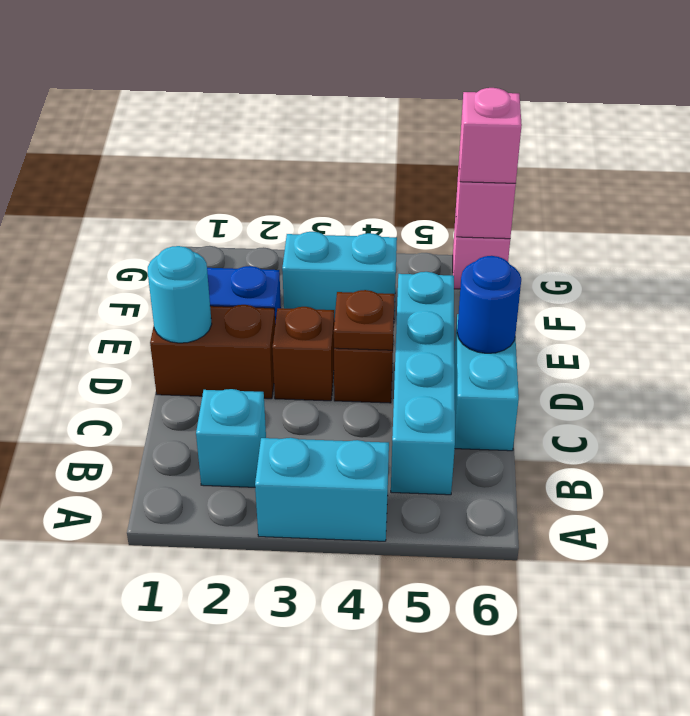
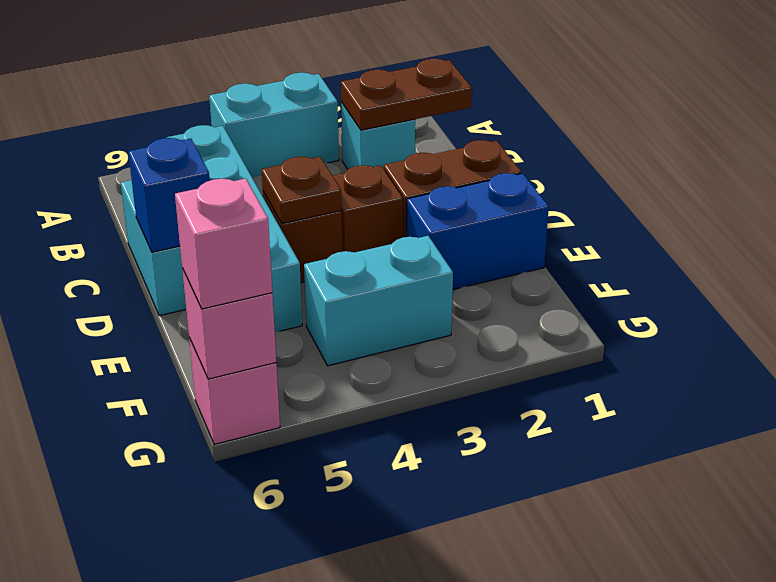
none -> brown 1x2 plate [341,59,472,130]
cyan 1x1 round brick [148,246,212,343] -> none
blue 1x1 round brick [457,256,521,353] -> blue 1x1 brick [128,138,210,252]

